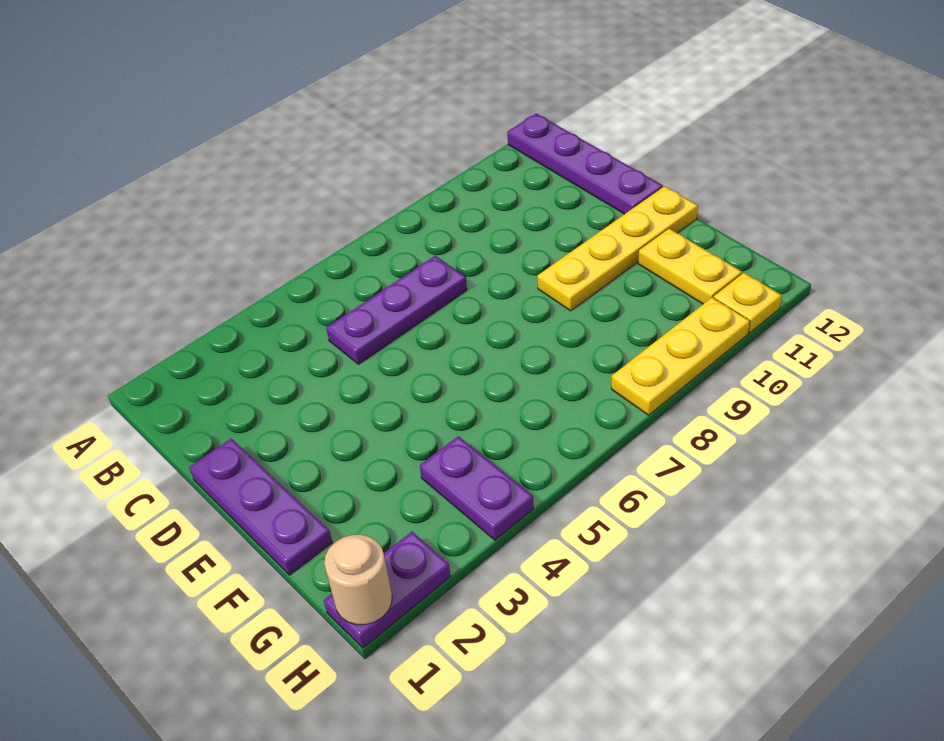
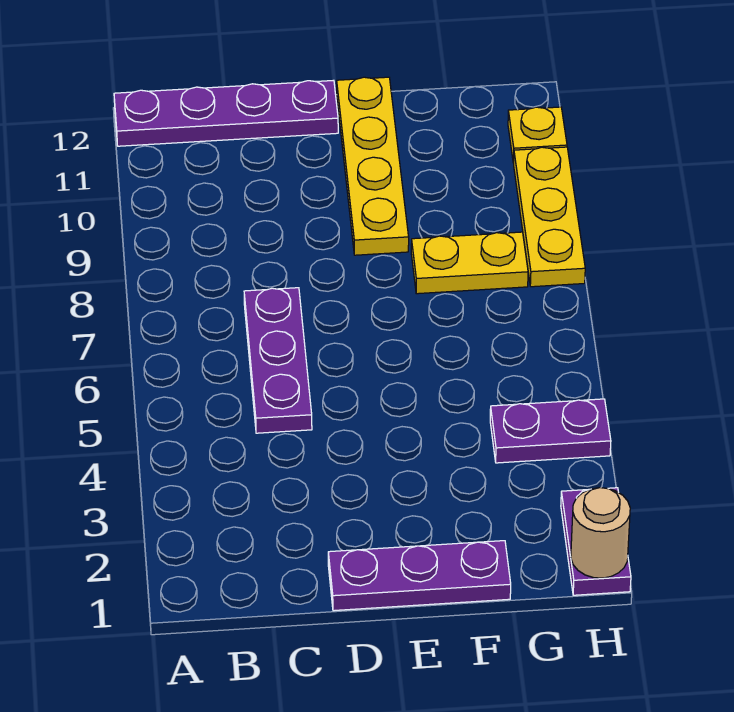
yellow 1x2 plate [638,229,742,304] -> yellow 1x2 plate moved to [411,232,528,294]

